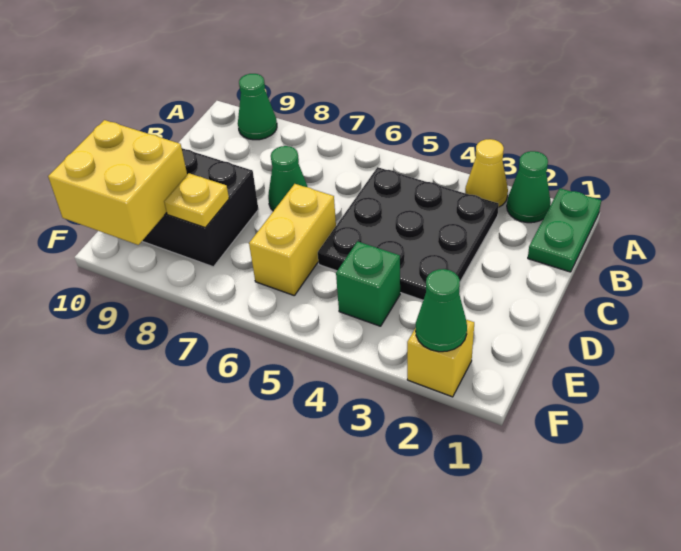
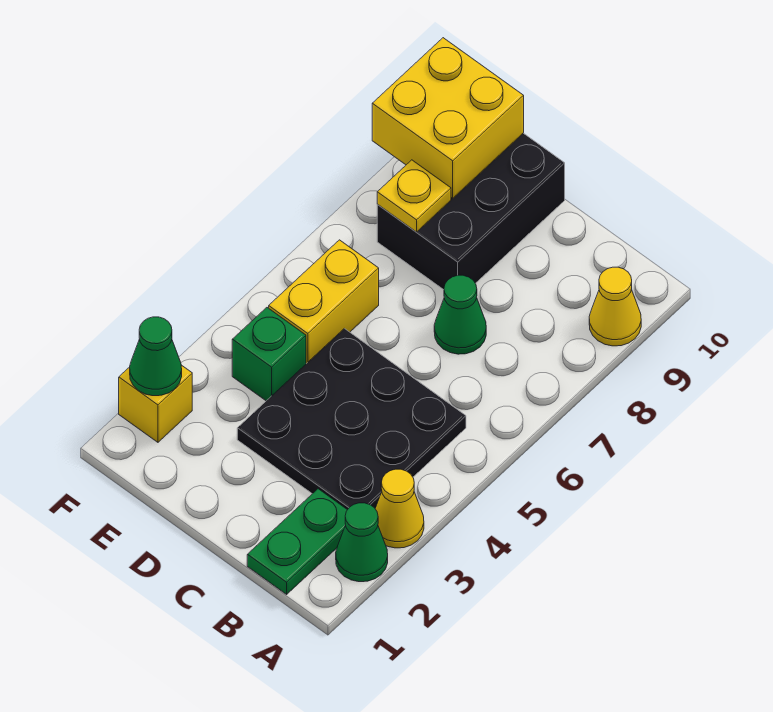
green 1x2 plate [528,188,601,272] -> green 1x2 plate turned to [247,489,347,594]
green 1x1 cone [238,74,277,140] -> yellow 1x1 cone [589,267,641,346]
yellow 1x2 brick [249,184,336,295] -> yellow 1x2 brick turned to [269,240,379,364]

